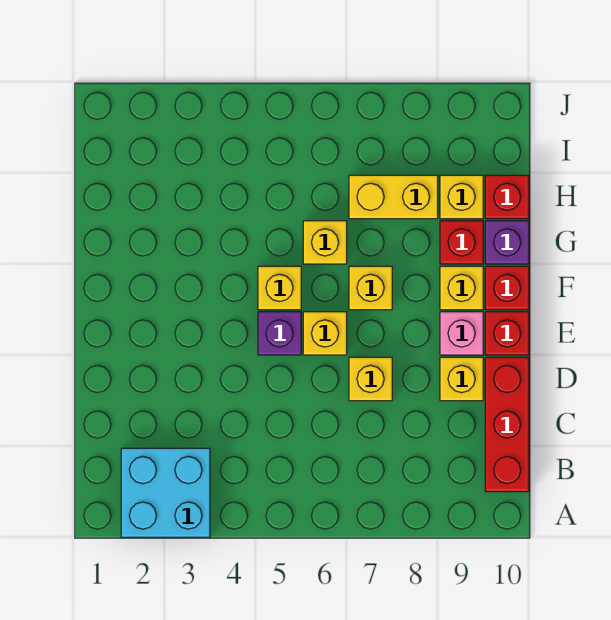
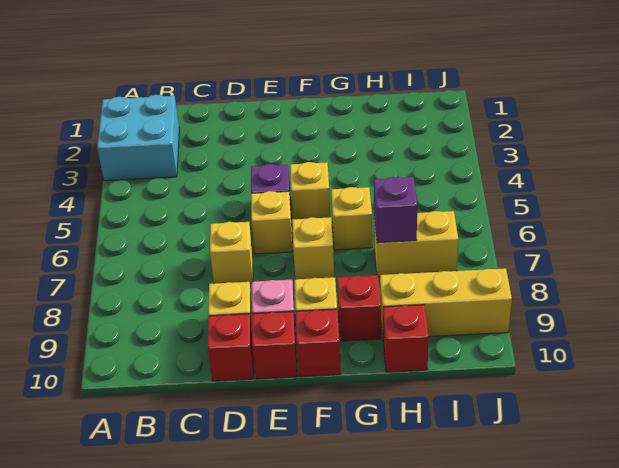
red 1x3 brick [485,357,529,492] -> red 1x1 brick [208,314,254,381]
purple 1x1 brick [485,221,529,264] -> purple 1x1 brick moved to [374,177,417,243]
yellow 1x2 brick [349,175,438,219] -> yellow 1x2 brick turned to [374,211,458,277]
yellow 1x1 brick [440,175,483,219] -> yellow 1x3 brick [380,268,512,337]

